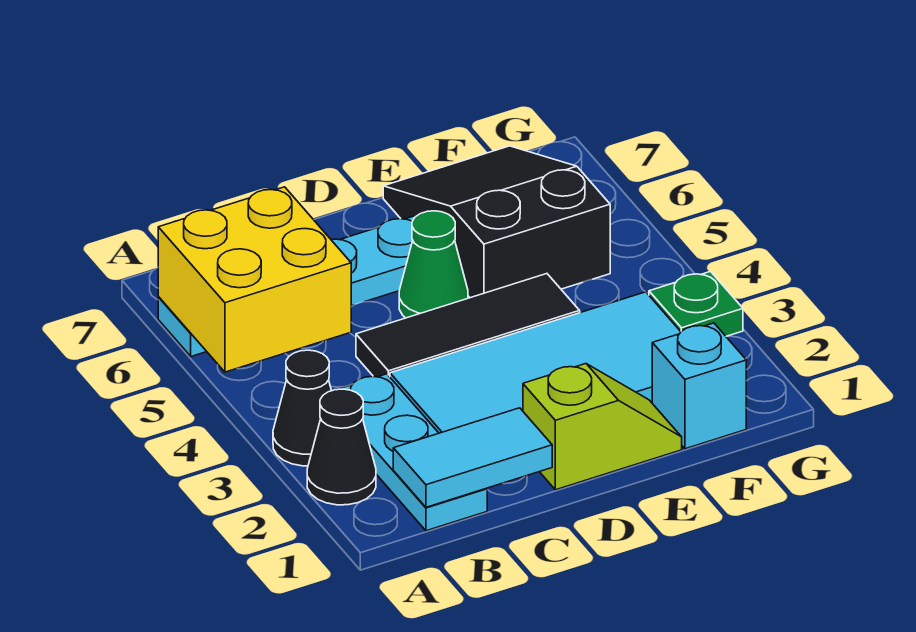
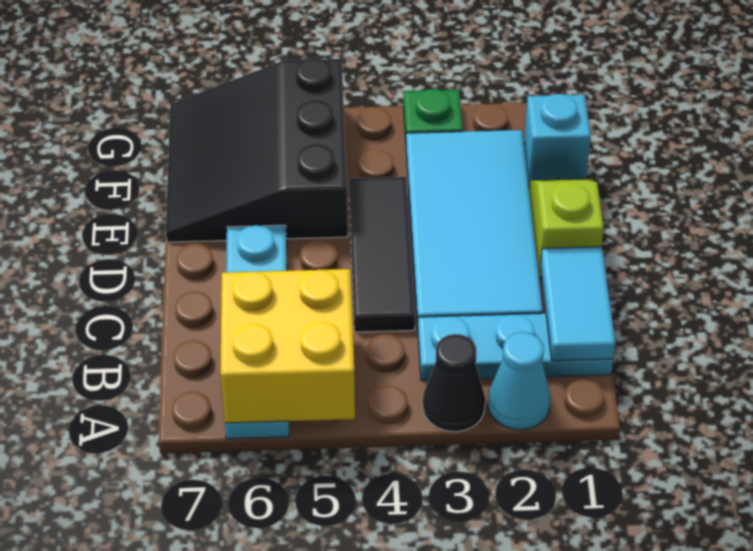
black 1x1 cone [307,389,376,505] -> cyan 1x1 cone [488,332,551,430]
green 1x1 cone [399,211,468,318] -> none
black 2x3 slope [383,146,610,298] -> black 3x3 slope [166,58,348,242]

